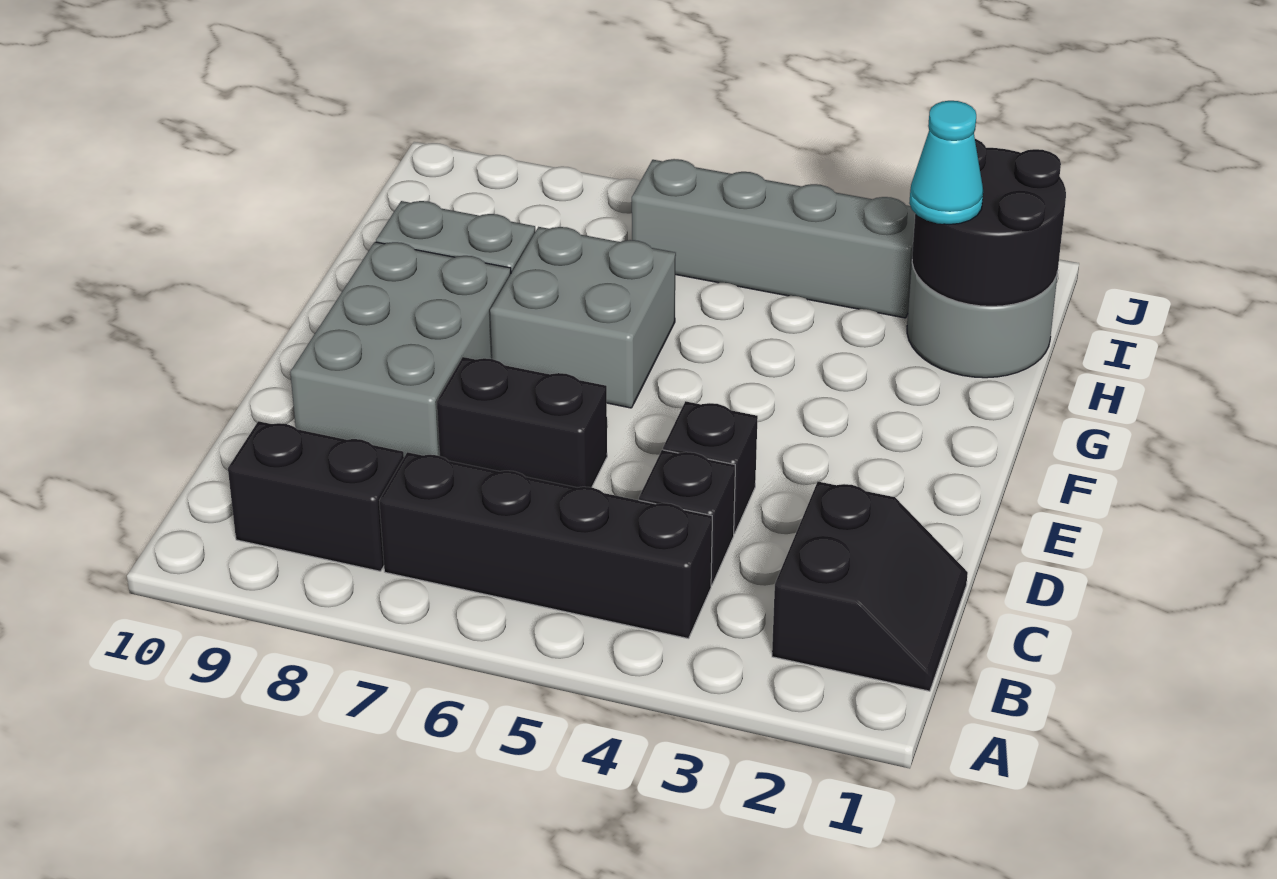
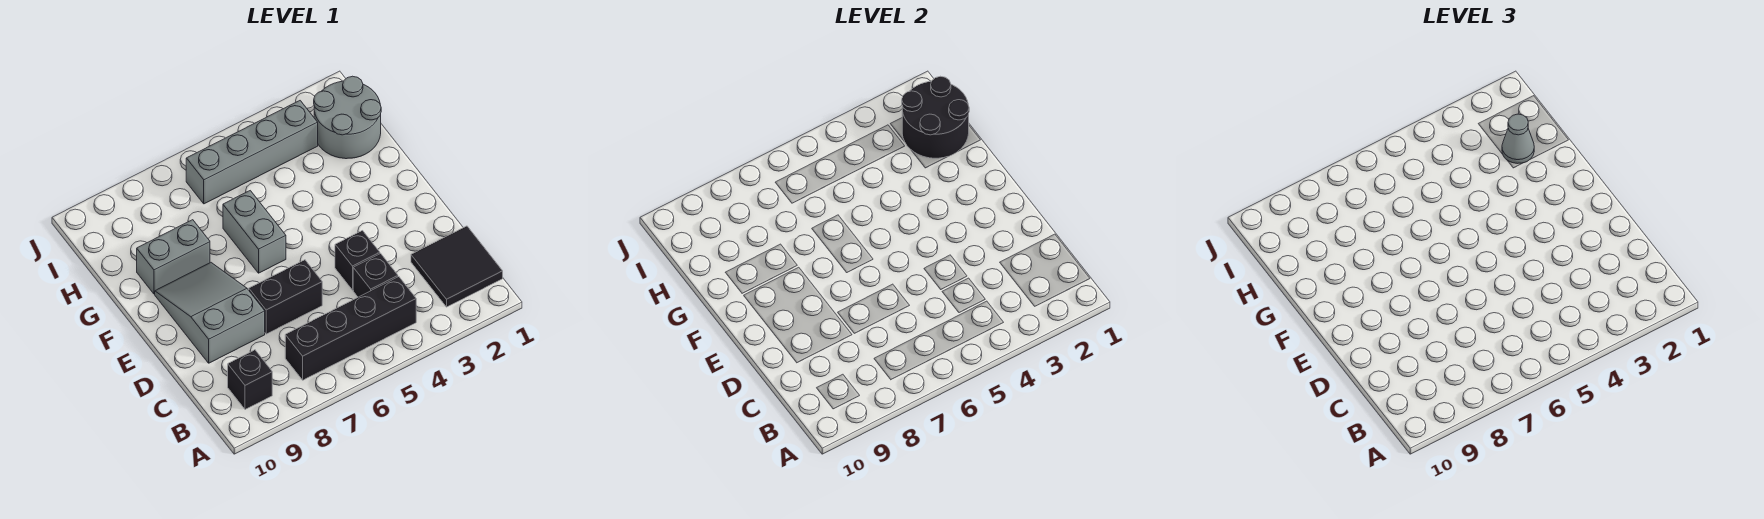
black 2x2 slope [772,482,968,691] -> black 2x2 tile [411,226,503,307]
black 1x2 brick [228,421,404,571] -> black 1x1 brick [228,350,272,410]
grey 2x3 brick [290,242,511,457] -> grey 2x3 slope [155,263,265,363]
grey 2x2 brick [490,227,676,408] -> grey 1x2 brick [223,191,286,273]
cyan 1x1 cone [909,101,983,224] -> grey 1x1 cone [1502,114,1534,164]

